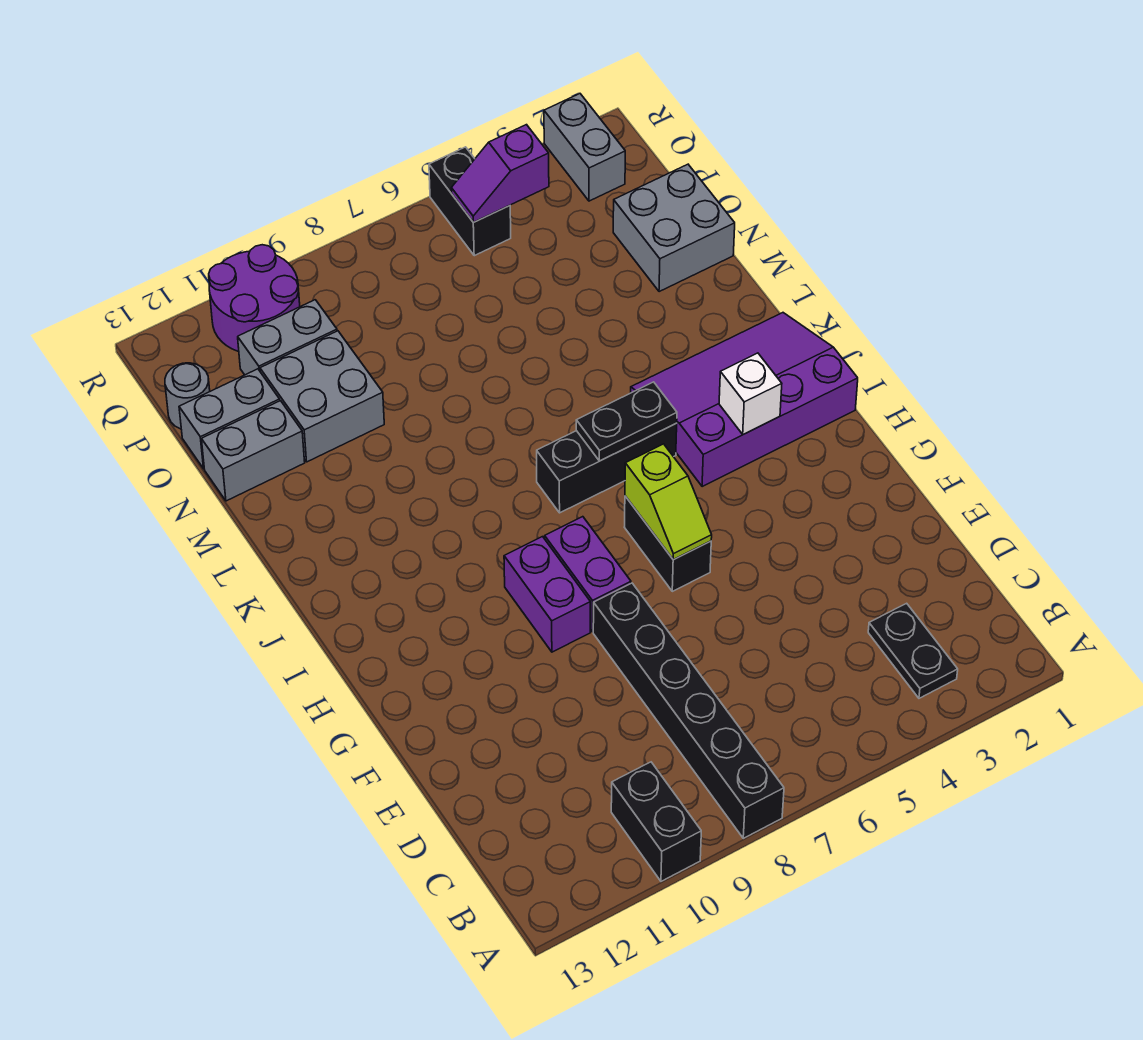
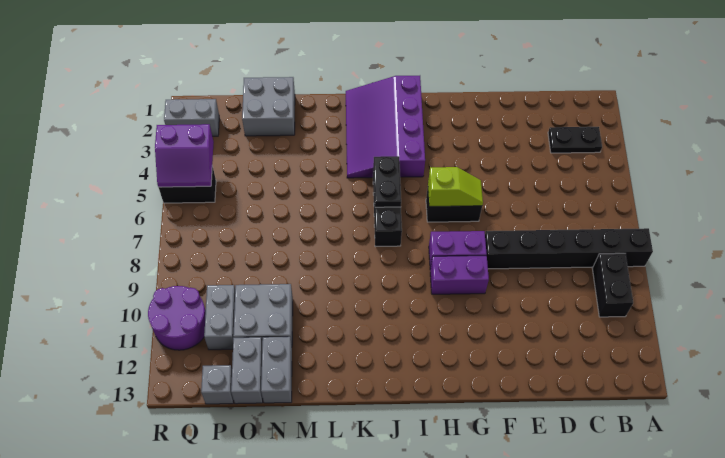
black 1x2 brick [611,762,701,881] -> black 1x2 brick turned to [592,253,633,317]
white 1x1 brick [719,353,782,434] -> none
grey 1x1 round brick [165,363,210,429] -> grey 1x1 brick [201,365,234,404]
purple 1x2 slope [451,125,549,222] -> purple 2x2 slope [155,124,214,187]

